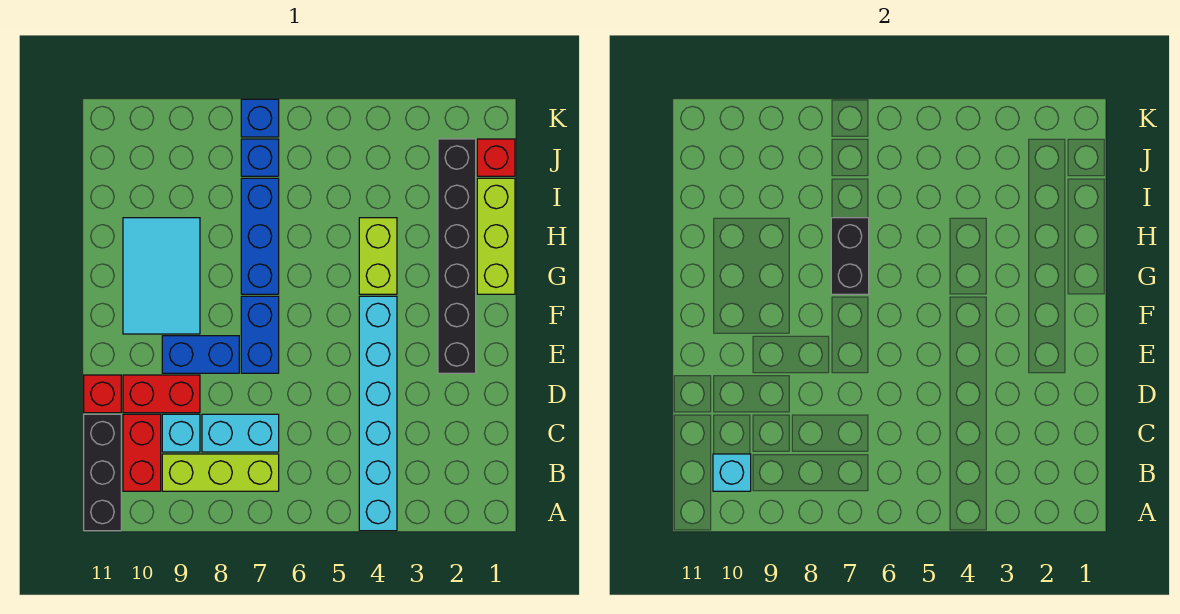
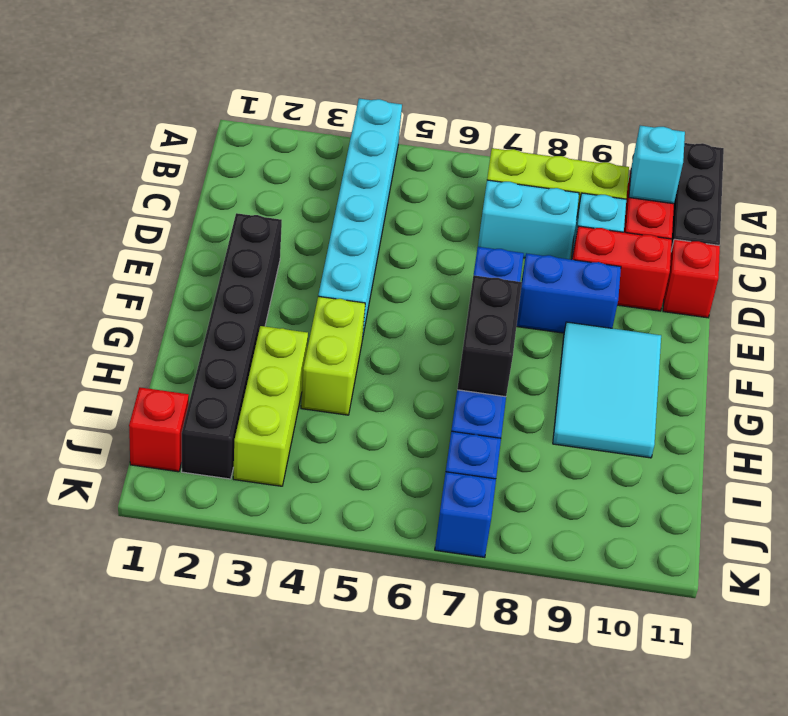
lime 1x3 brick [477,178,515,294] -> lime 1x3 brick moved to [233,326,308,486]

